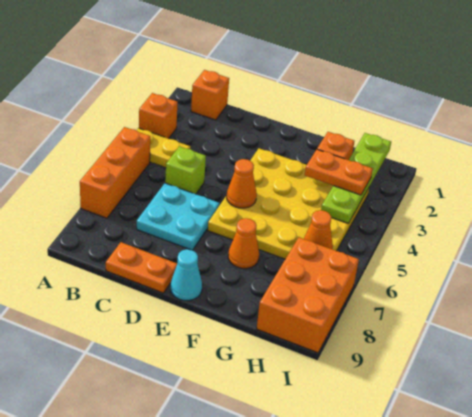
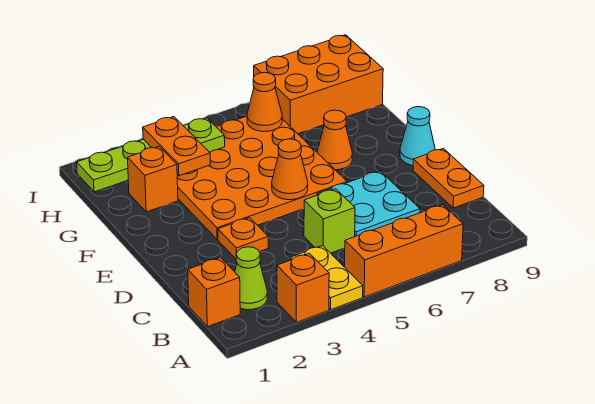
none -> lime 1x1 cone [235,247,267,310]
none -> orange 1x1 plate [218,218,268,259]
yellow 4x4 plate [208,148,369,259] -> orange 4x4 plate [177,116,347,240]

